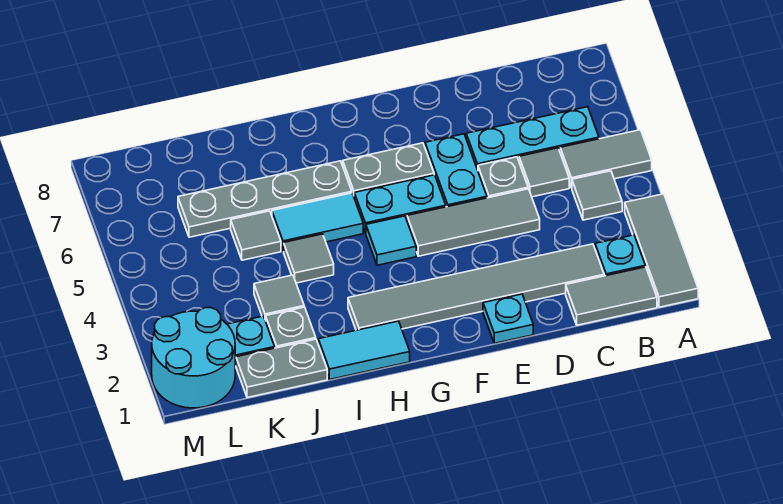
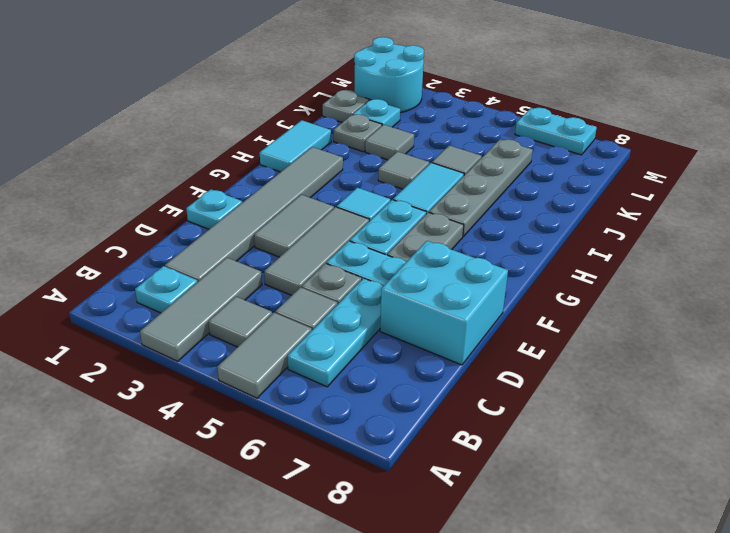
grey 1x3 tile [625,194,698,307] -> grey 1x3 tile turned to [140,258,262,361]
grey 1x2 tile [566,267,657,325] -> grey 1x2 tile moved to [254,195,334,257]
none -> cyan 2x2 brick [380,241,508,365]
grey 1x2 plate [236,339,327,398] -> grey 1x1 plate [323,90,369,122]
none -> cyan 1x2 plate [515,108,597,155]

